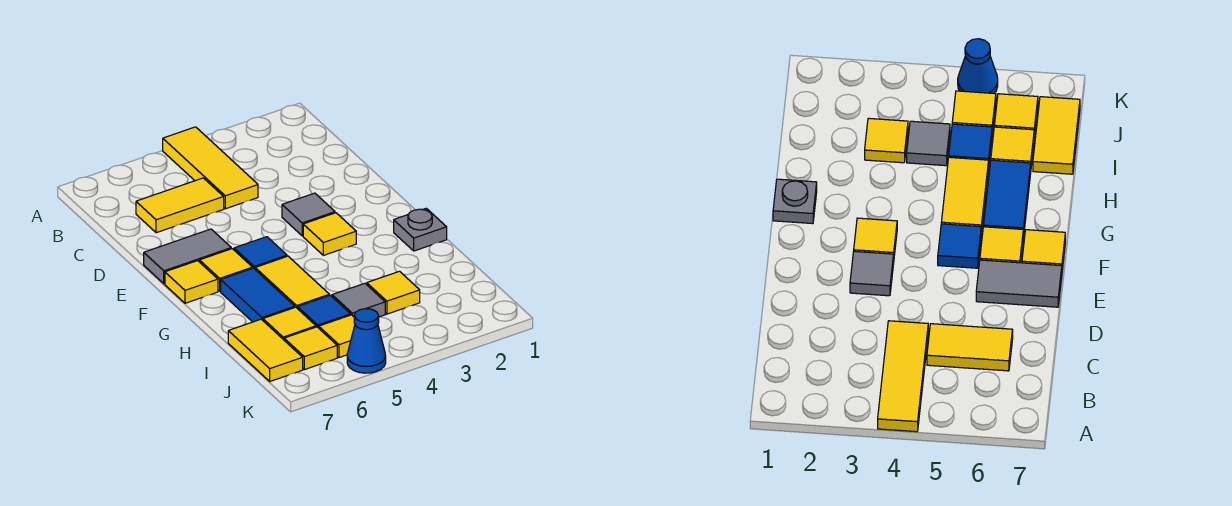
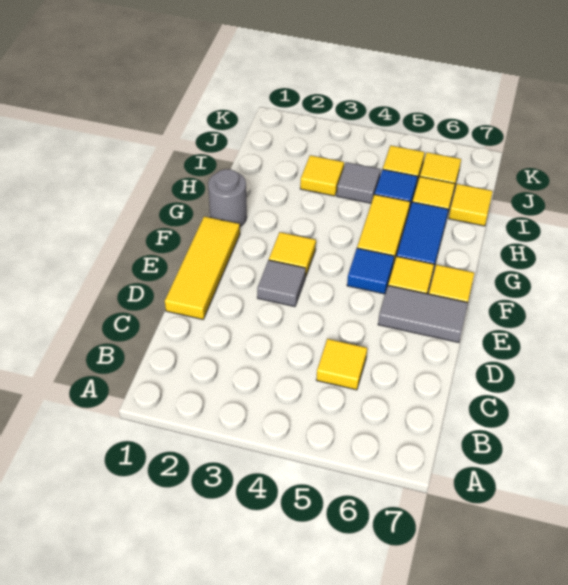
yellow 1x3 tile [163,127,258,209] -> yellow 1x3 tile moved to [165,216,240,319]
yellow 1x2 tile [136,178,224,233] -> yellow 1x1 tile [316,339,367,390]
grey 1x1 plate [394,208,447,251] -> grey 1x1 round brick [208,169,247,226]
yellow 1x2 tile [228,319,303,381] -> yellow 1x1 tile [449,184,493,226]
blue 1x1 cone [347,309,386,373] -> none

